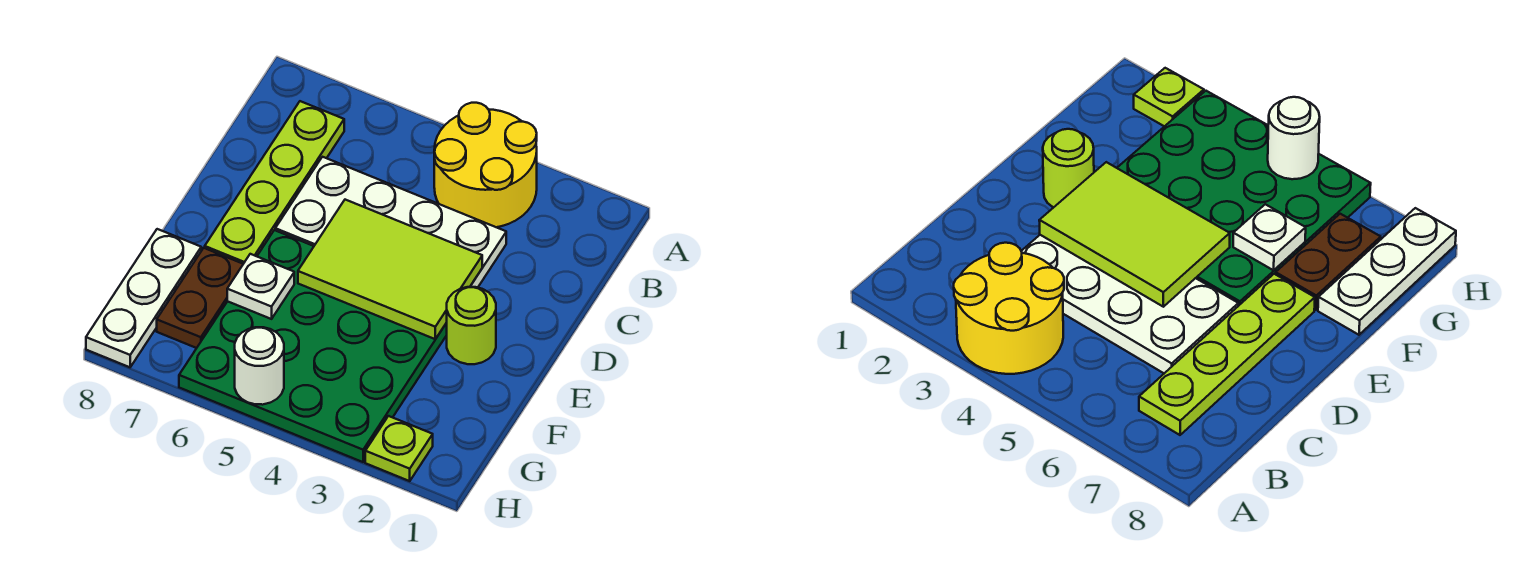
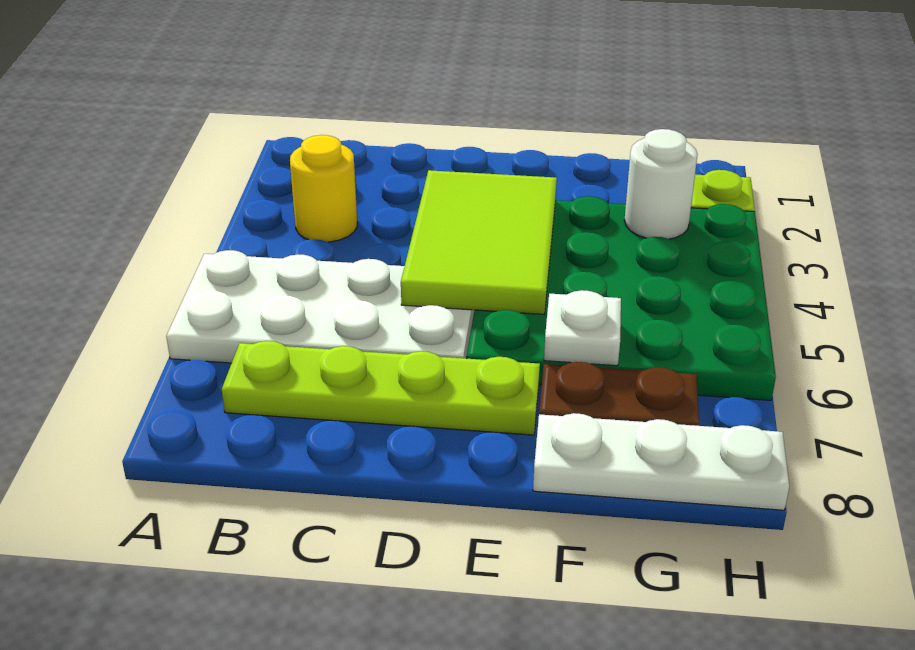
yellow 2x2 round brick [434,103,537,227] -> yellow 1x1 round brick [290,135,357,242]
white 2x4 plate [275,157,506,288] -> white 2x4 plate turned to [166,250,474,363]
lime 1x1 round brick [447,287,496,364] -> none
white 1x1 round brick [235,327,284,405] -> white 1x1 round brick moved to [624,129,697,239]

